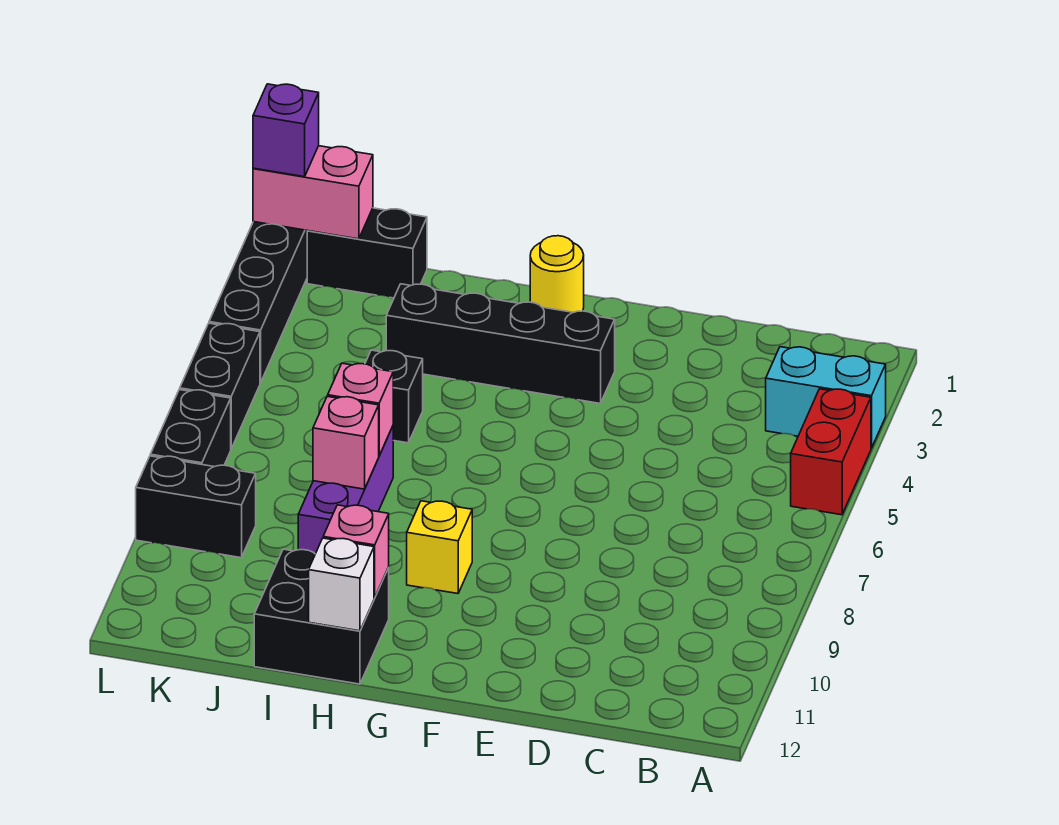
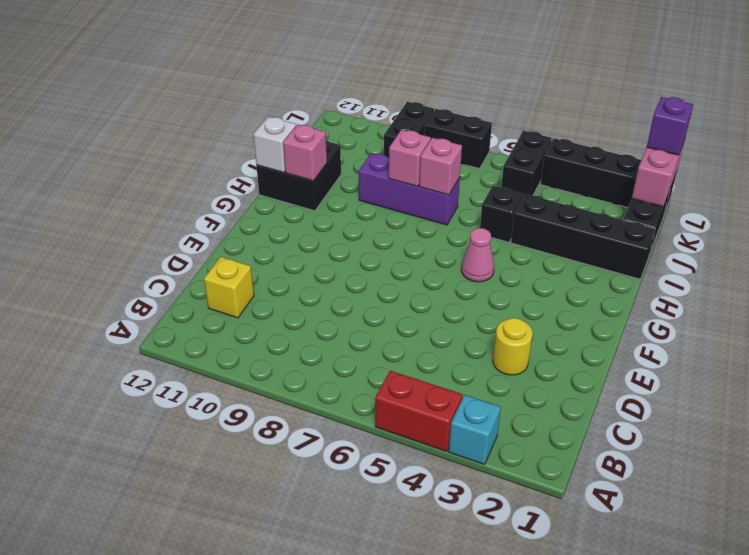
cyan 1x2 brick [766,347,886,448] -> cyan 1x1 brick [449,395,501,464]
black 1x4 brick [386,284,615,403] -> black 1x4 brick turned to [511,194,655,279]
yellow 1x1 round brick [530,236,584,312] -> yellow 1x1 round brick moved to [493,318,533,375]
none -> pink 1x1 cone [461,228,494,282]
yellow 1x1 brick [407,501,472,594] -> yellow 1x1 brick moved to [204,257,254,318]
black 1x2 brick [180,323,260,449] -> black 1x2 brick turned to [501,131,552,197]

